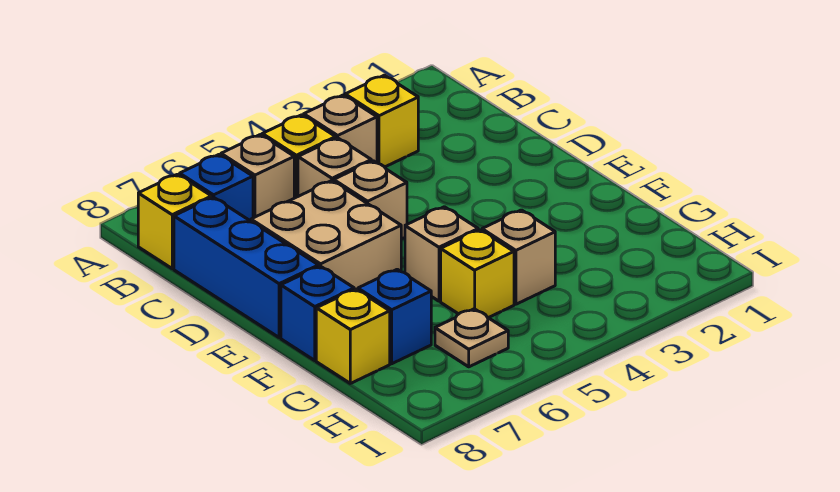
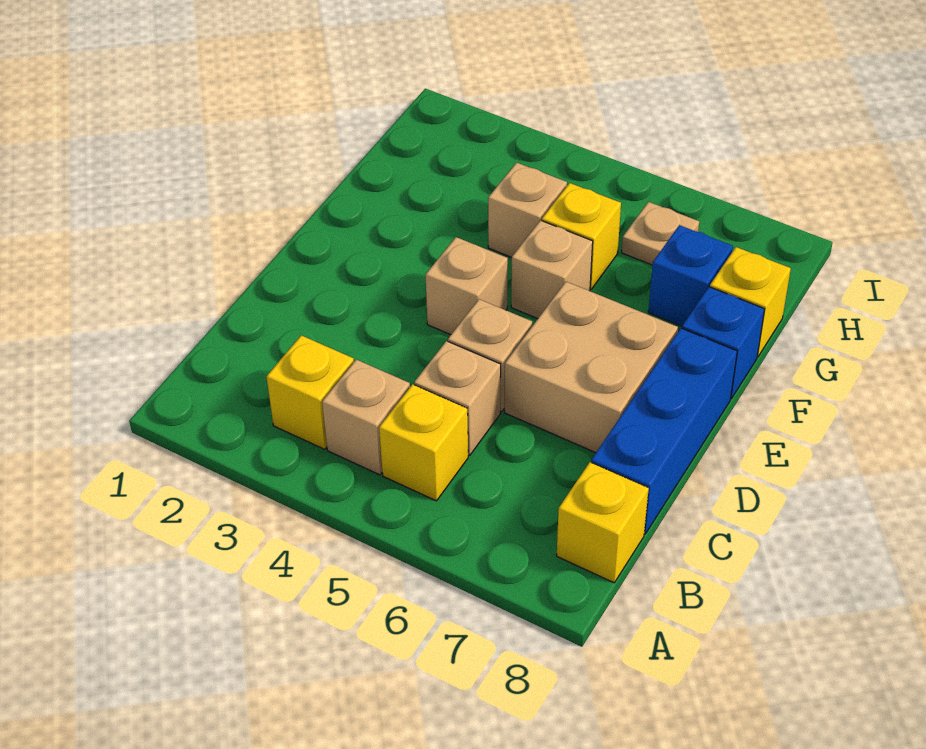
tan 1x1 brick [221,135,294,218] -> tan 1x1 brick moved to [425,237,508,335]
blue 1x1 brick [180,155,253,221] -> none

